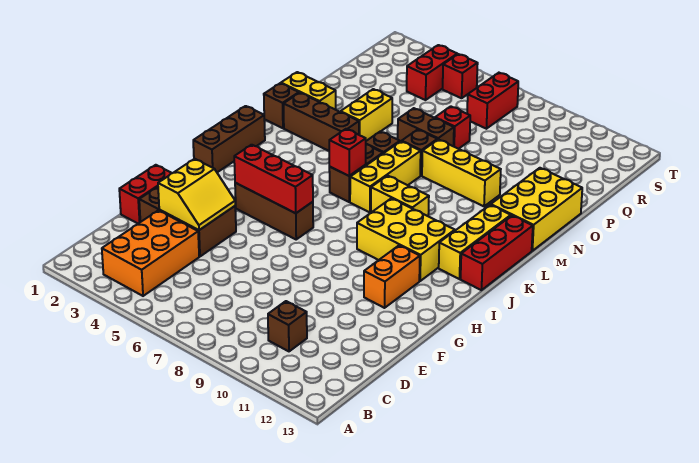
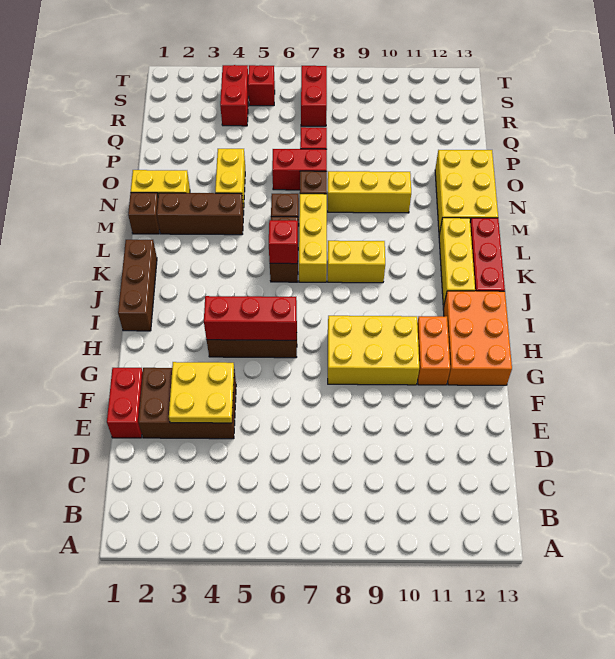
orange 2x3 brick [102,210,199,296] -> orange 2x3 brick moved to [443,291,512,385]
brown 1x1 brick [268,301,307,351] -> none
yellow 2x2 slope [158,159,235,230] -> yellow 2x2 plate [169,362,234,423]
yellow 2x3 brick [357,198,455,281] -> yellow 2x3 brick moved to [328,316,419,385]
brown 1x2 brick [398,108,454,146] -> red 1x2 brick [272,149,327,190]

